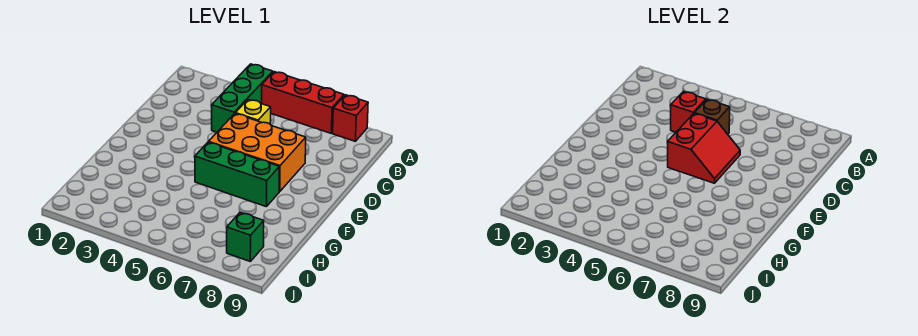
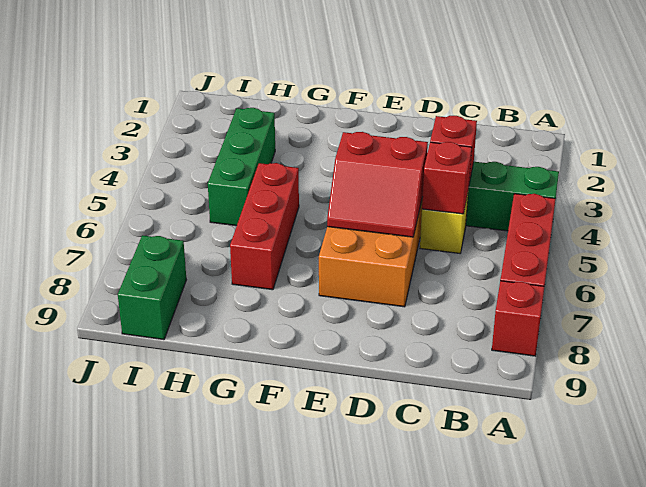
brown 1x1 brick [694,99,730,134] -> red 1x1 brick [422,142,472,214]
green 1x3 brick [195,142,280,207] -> green 1x3 brick moved to [208,108,275,226]
none -> red 1x3 brick [230,163,299,290]
green 1x1 brick [227,212,264,261] -> green 1x2 brick [118,235,186,340]

